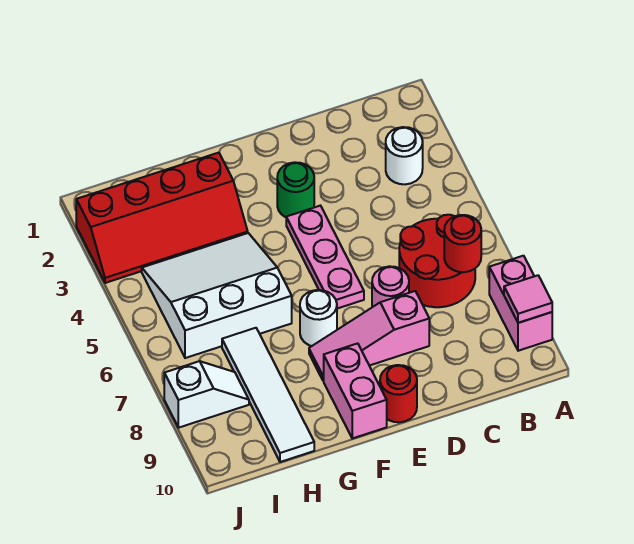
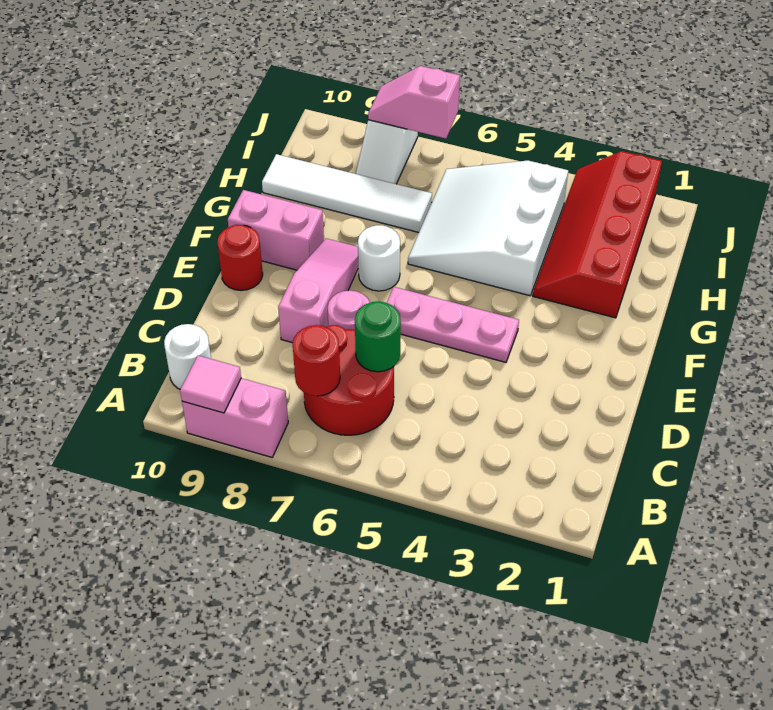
white 1x1 round brick [386,127,423,184] -> white 1x1 round brick moved to [164,324,211,389]
green 1x1 round brick [277,162,314,217] -> green 1x1 round brick moved to [355,302,401,372]
white 3x3 slope [142,233,292,358] -> white 3x3 slope turned to [408,161,568,296]
none -> pink 1x2 slope [368,66,460,138]

